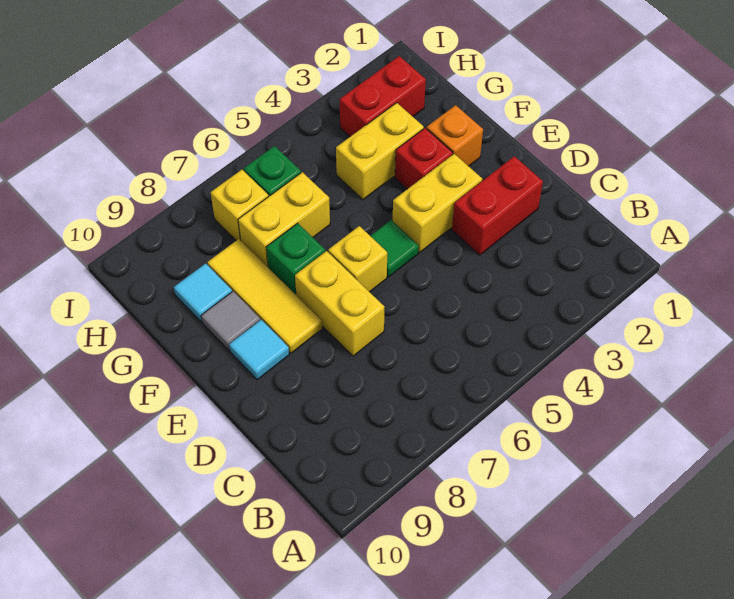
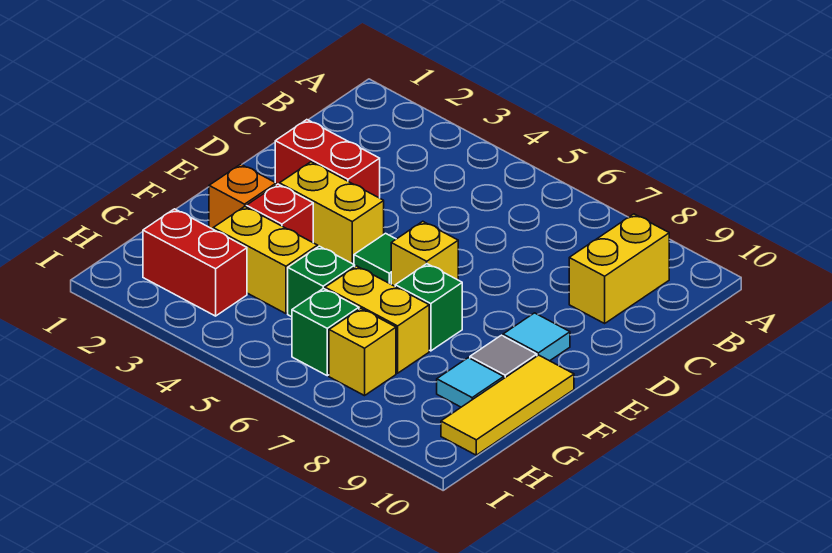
yellow 1x2 brick [295,251,384,356] -> yellow 1x2 brick moved to [569,214,669,323]
yellow 1x3 tile [207,239,322,353] -> yellow 1x3 tile moved to [441,355,574,455]
none -> green 1x1 brick [288,246,355,317]

